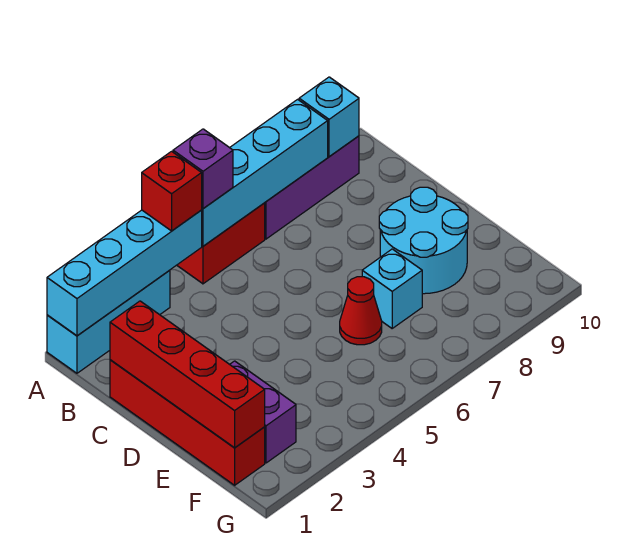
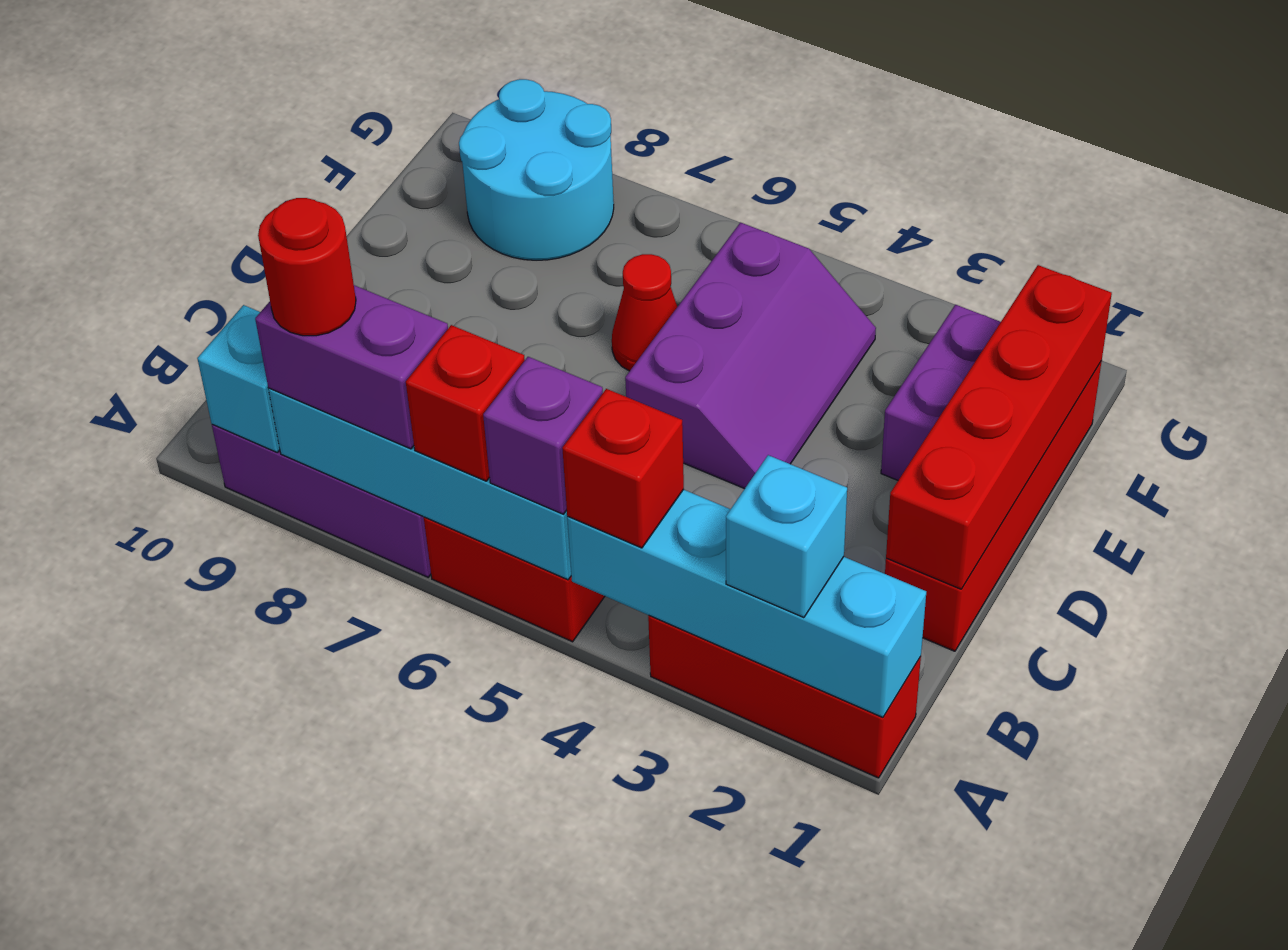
cyan 1x3 brick [47,270,170,373] -> red 1x3 brick [648,616,921,778]
none -> red 1x1 brick [406,325,525,481]
none -> purple 1x2 brick [255,285,448,449]
none -> red 1x1 round brick [258,198,356,336]
none -> purple 2x3 slope [625,222,876,489]
cyan 2x2 round brick [379,187,468,294] -> cyan 2x2 round brick moved to [459,79,614,260]
cyan 1x1 brick [362,249,422,328] -> cyan 1x1 brick moved to [726,455,847,618]

